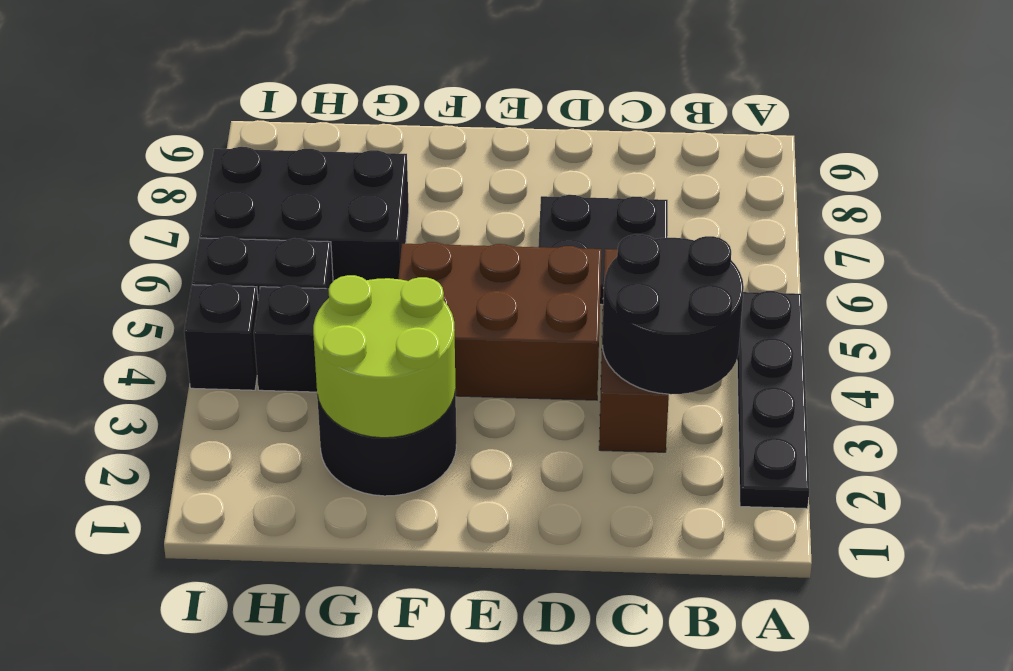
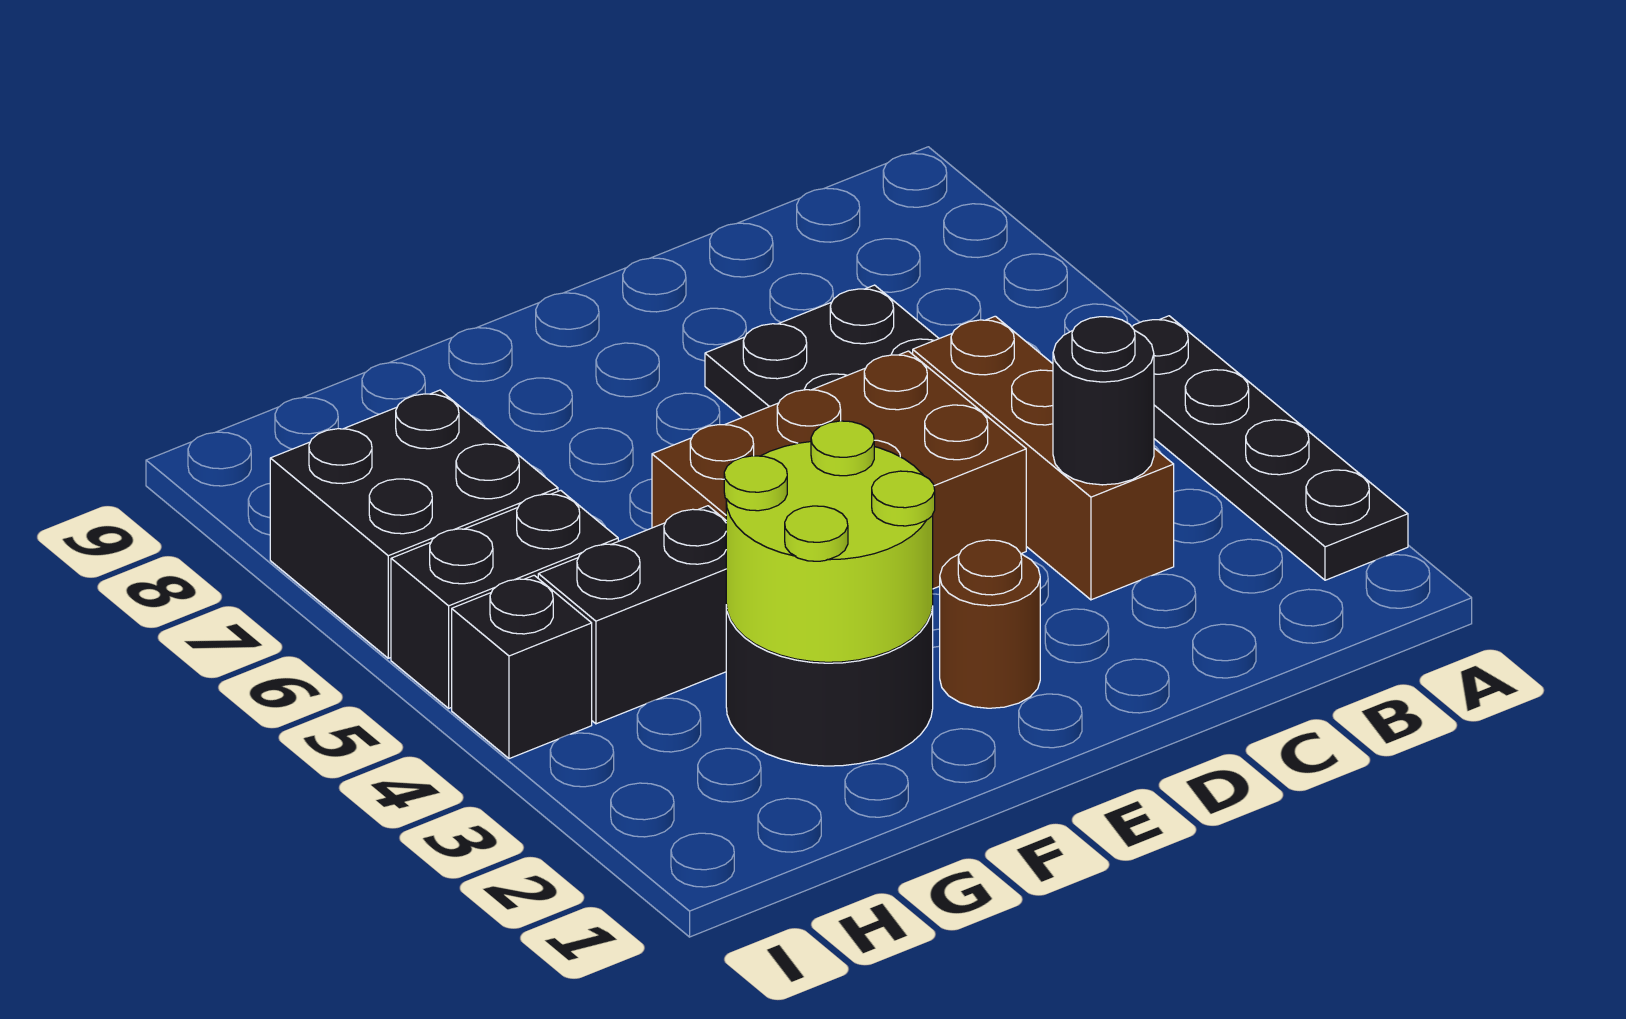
black 2x2 round brick [602,234,744,394] -> black 1x1 round brick [1053,317,1154,485]
none -> brown 1x1 round brick [940,540,1040,708]
black 2x3 brick [200,147,409,281] -> black 2x2 brick [270,390,558,658]

